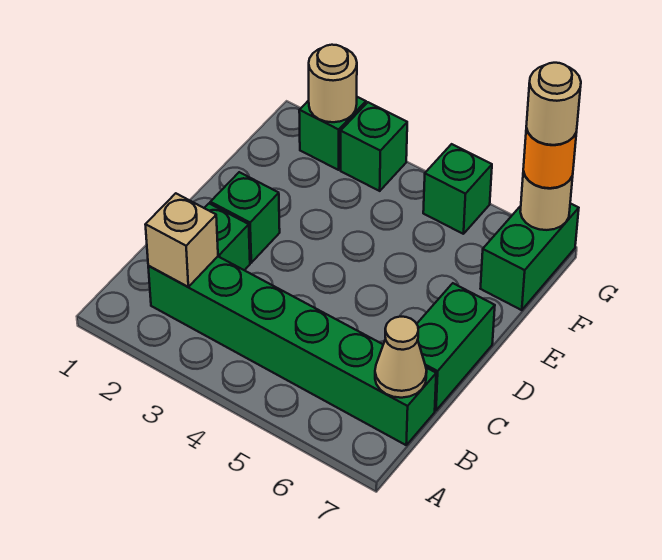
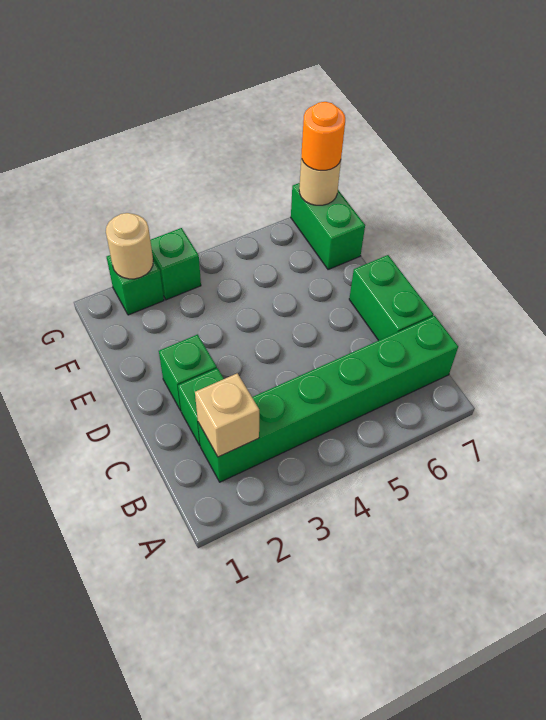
tan 1x1 cone [375,317,427,398] -> none
green 1x1 brick [423,144,492,234] -> none
tan 1x1 round brick [526,63,581,145] -> none

